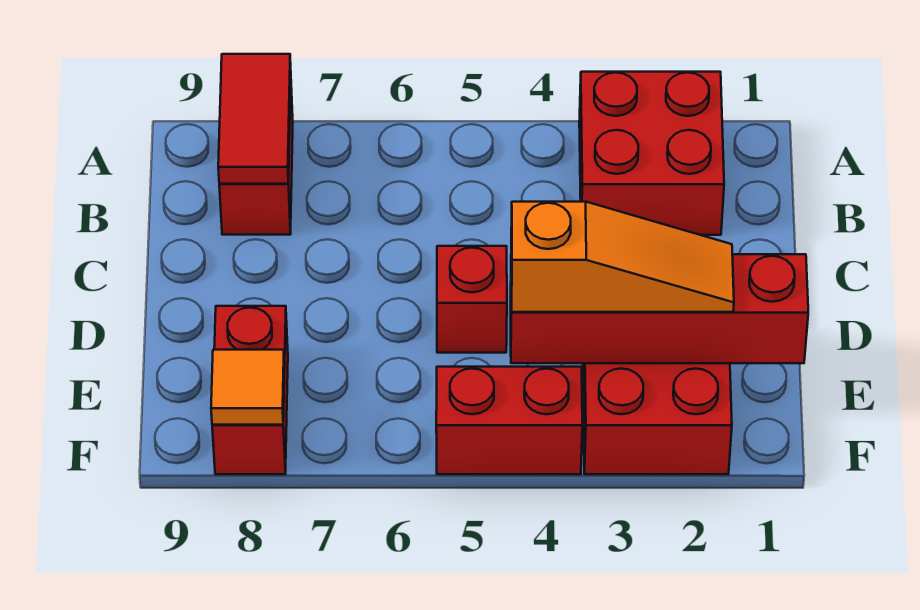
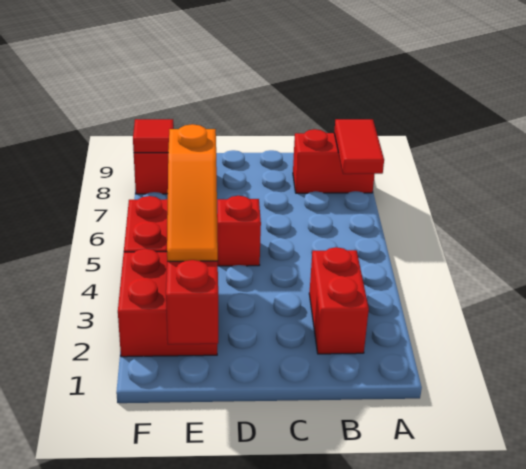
red 2x2 brick [579,72,724,235] -> red 1x2 brick [309,247,369,354]
red 1x2 tile [218,54,291,184] -> red 1x2 tile turned to [334,119,384,174]
orange 1x1 tile [211,350,285,425] -> red 1x1 tile [133,119,174,153]

